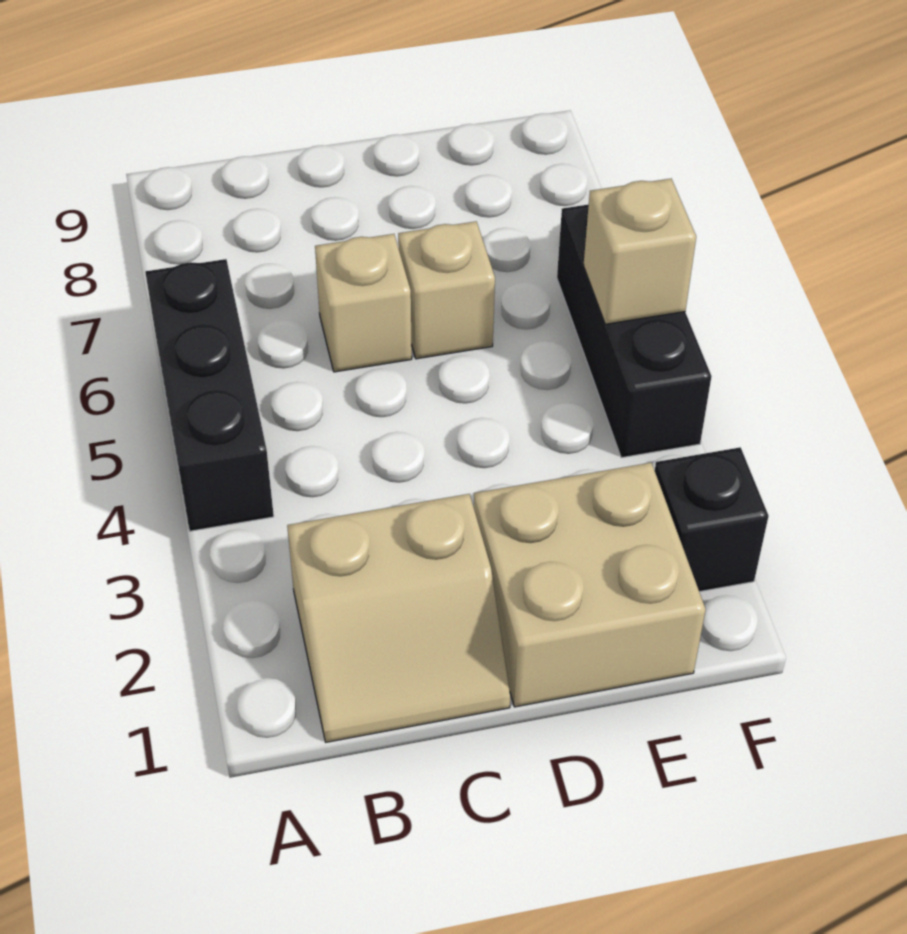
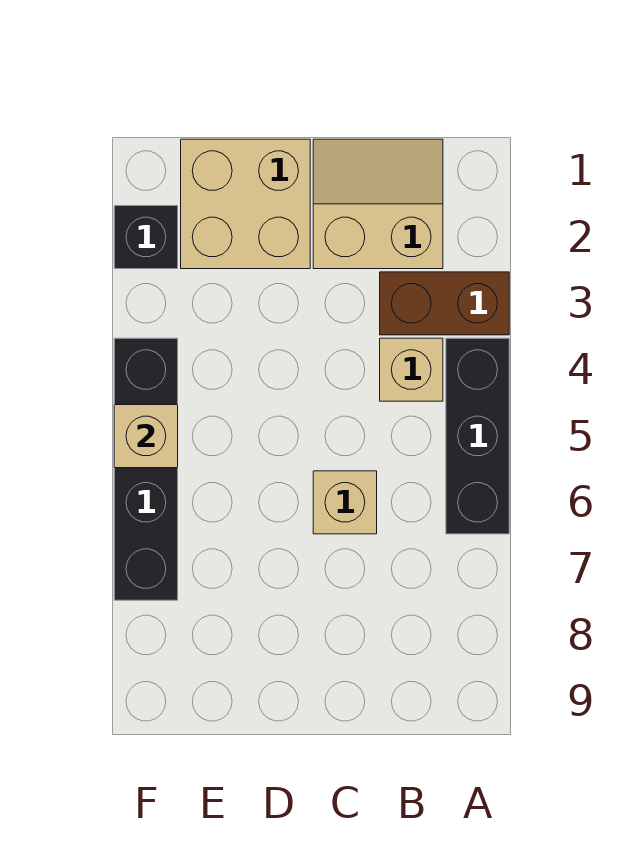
none -> brown 1x2 brick [380,272,509,335]
tan 1x1 brick [398,221,495,359] -> tan 1x1 brick moved to [380,338,443,401]
black 1x3 brick [557,204,711,458] -> black 1x4 brick [114,338,178,600]

